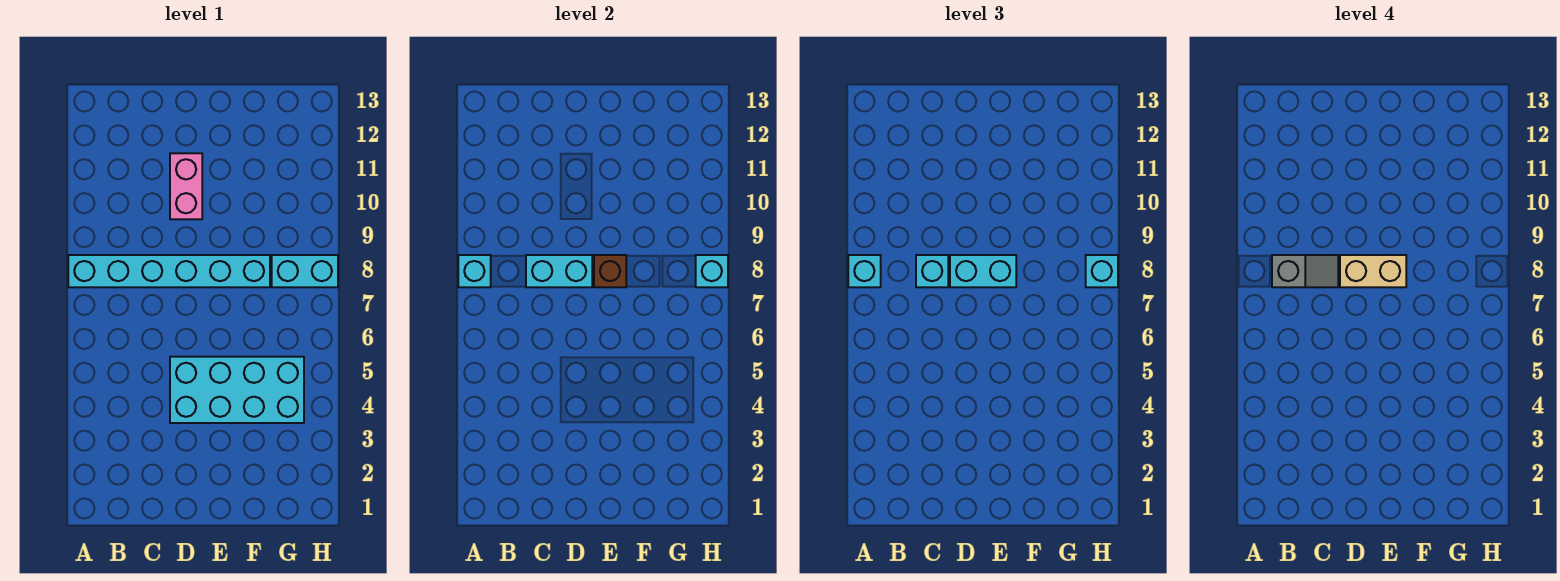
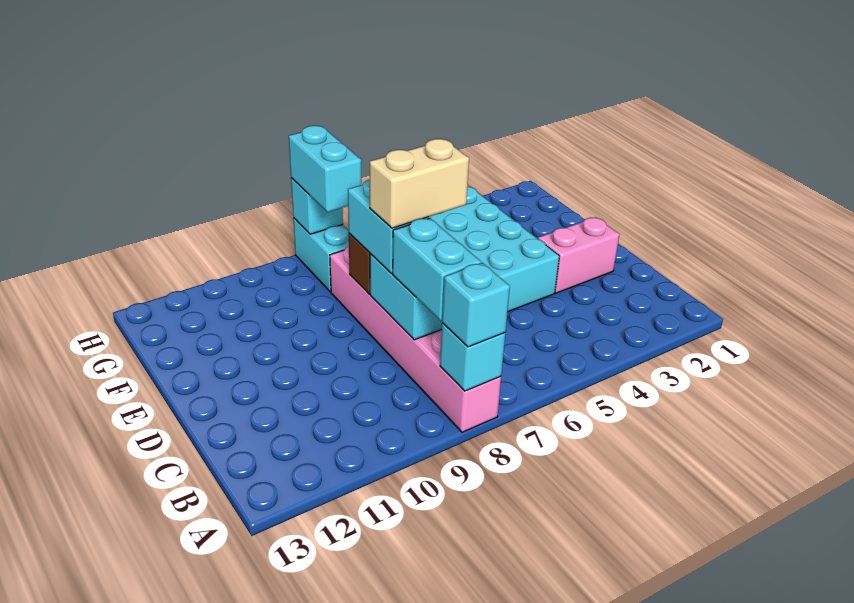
cyan 1x6 brick [68,255,270,287] -> pink 1x6 brick [330,246,501,432]
grey 1x2 slope [1272,255,1338,287] -> none
cyan 1x1 brick [916,255,948,287] -> cyan 1x2 brick [393,218,481,321]
tan 1x2 brick [1340,255,1406,287] -> tan 1x2 brick turned to [370,139,469,228]
pink 1x2 brick [170,153,202,219] -> pink 1x2 brick moved to [538,217,620,293]
cyan 1x1 brick [1086,255,1118,287] -> cyan 1x2 brick [289,126,361,212]

